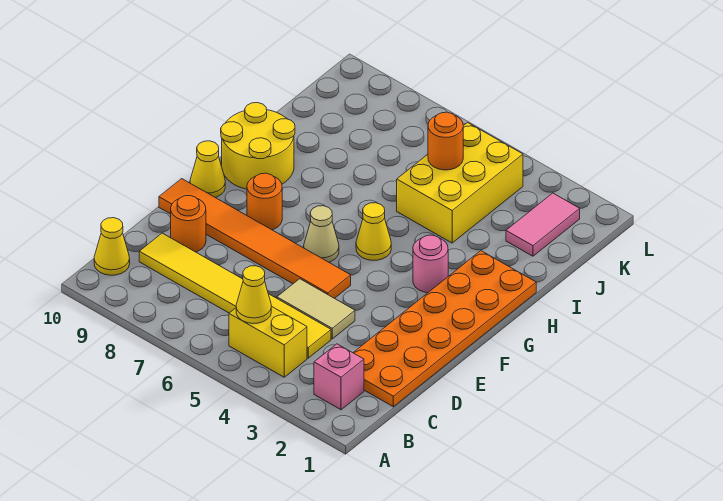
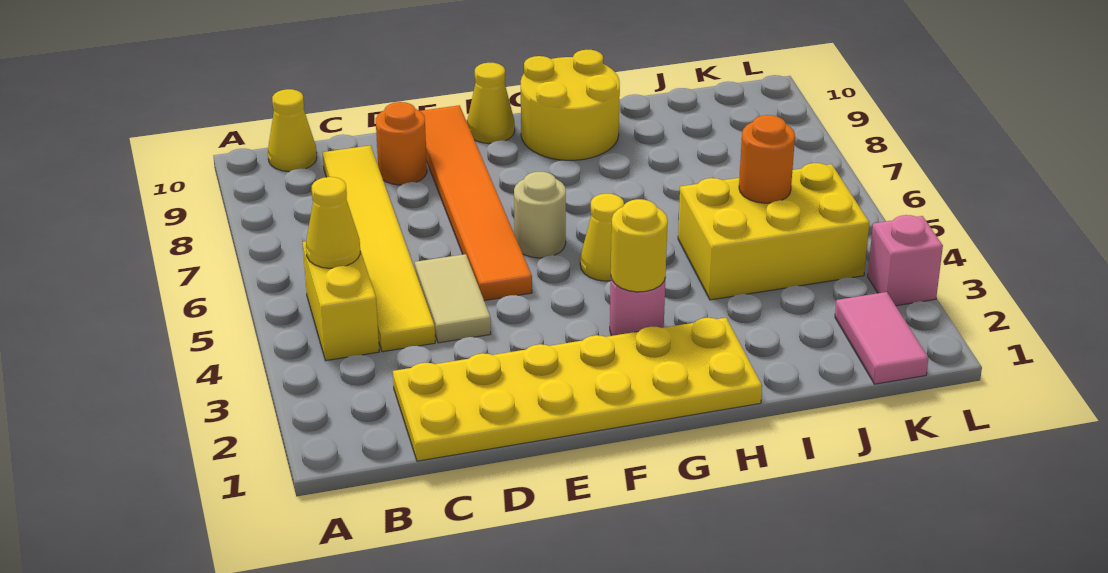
pink 1x1 brick [314,344,364,410] -> pink 1x1 brick moved to [868,215,943,306]
orange 2x6 plate [353,251,536,407] -> yellow 2x6 plate [393,318,762,461]
tan 1x1 cone [304,206,339,262] -> tan 1x1 round brick [514,172,566,258]
orange 1x1 round brick [247,173,282,230] -> none
none -> yellow 1x1 round brick [611,199,668,292]
pink 1x2 tile [506,193,580,256] -> pink 1x2 tile turned to [835,292,928,384]

